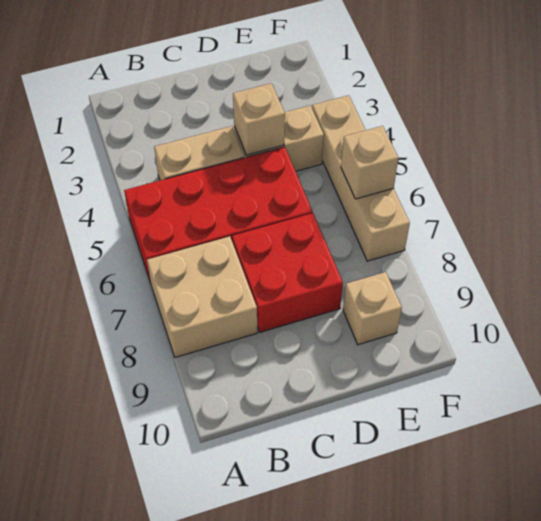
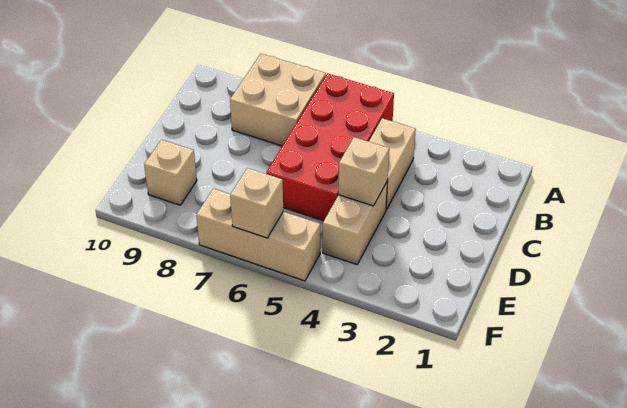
red 2x2 brick [232,213,343,332] -> none
tan 1x4 brick [312,95,410,261] -> tan 1x3 brick [196,188,320,281]

